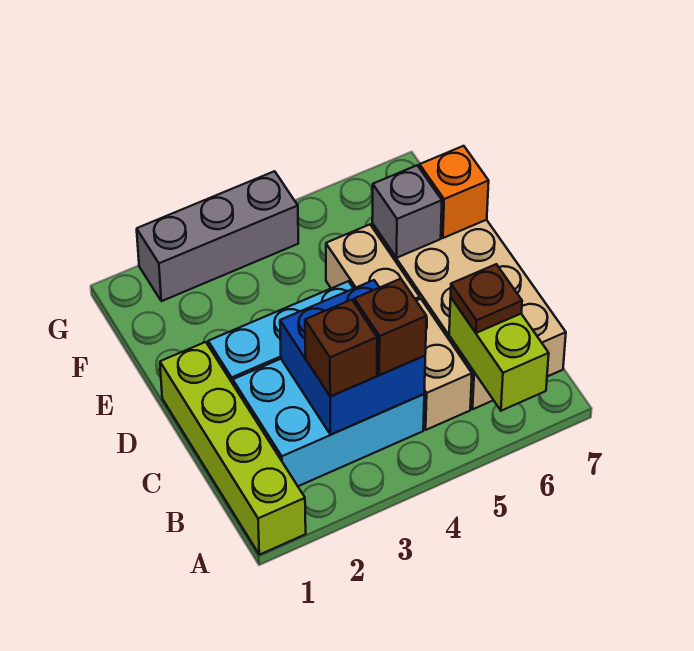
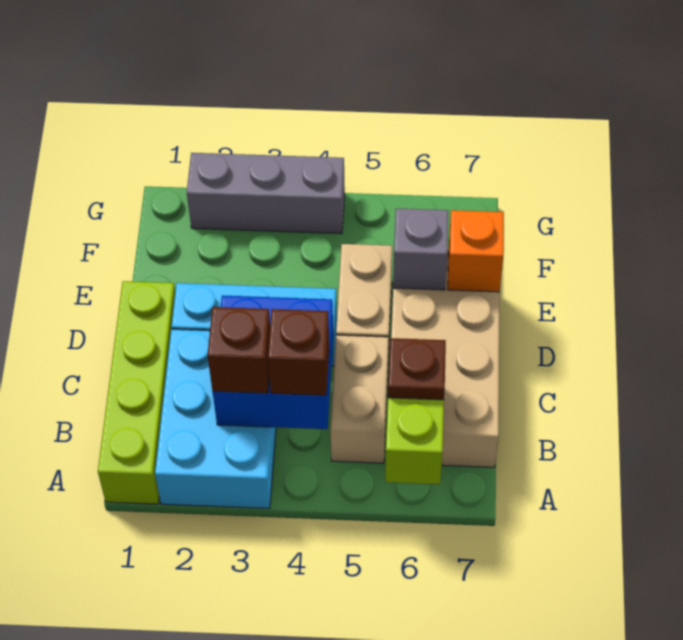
cyan 2x3 brick [233,359,424,486] -> cyan 2x3 brick turned to [155,329,276,509]

